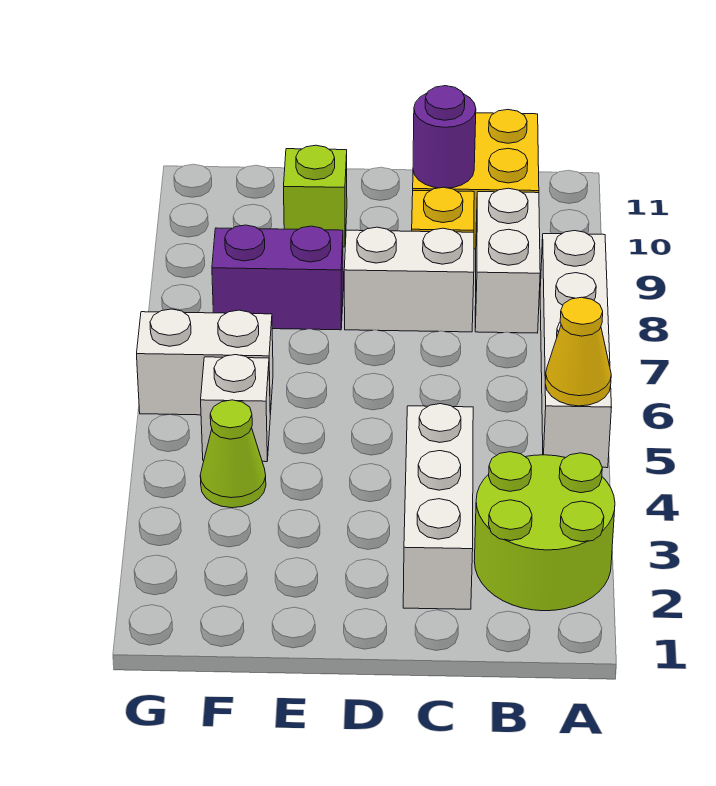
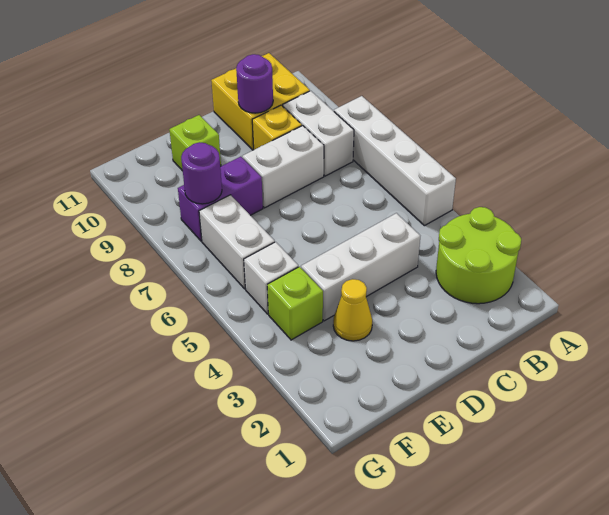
yellow 1x1 cone [545,297,611,406] -> yellow 1x1 cone moved to [333,279,372,341]
white 1x3 brick [403,404,473,609] -> white 1x3 brick turned to [301,213,420,321]
lime 1x1 cone [200,400,266,508] -> lime 1x1 brick [267,267,323,340]
white 1x2 brick [137,309,273,415] -> white 1x2 brick turned to [199,195,275,289]
none -> purple 1x1 round brick [181,142,222,204]

